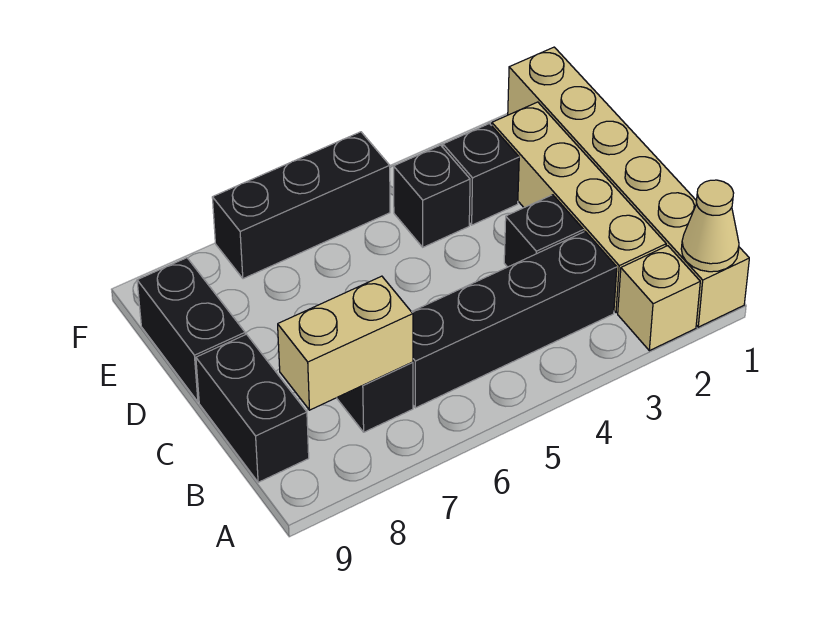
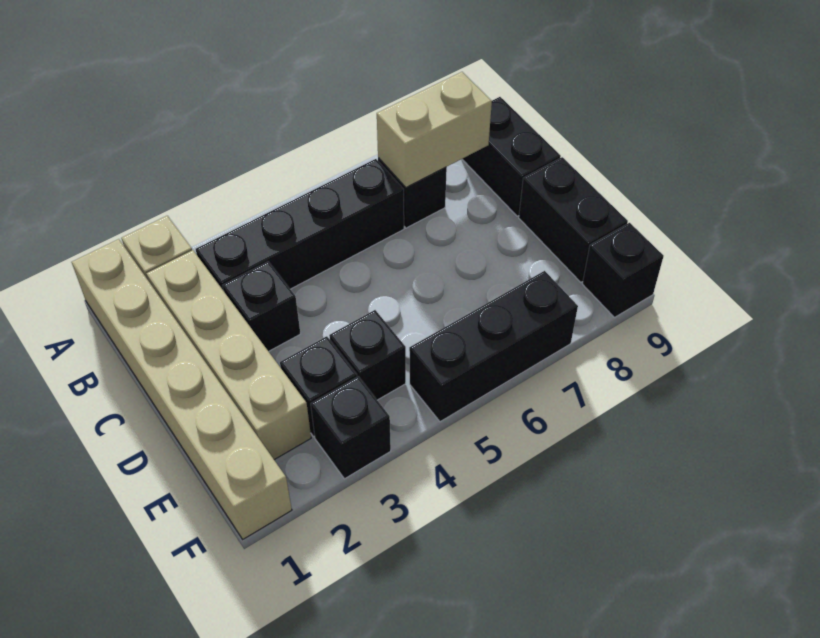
tan 1x1 cone [681,180,739,272] -> none
none -> black 1x1 brick [311,376,391,479]
none -> black 1x1 brick [582,223,664,317]

